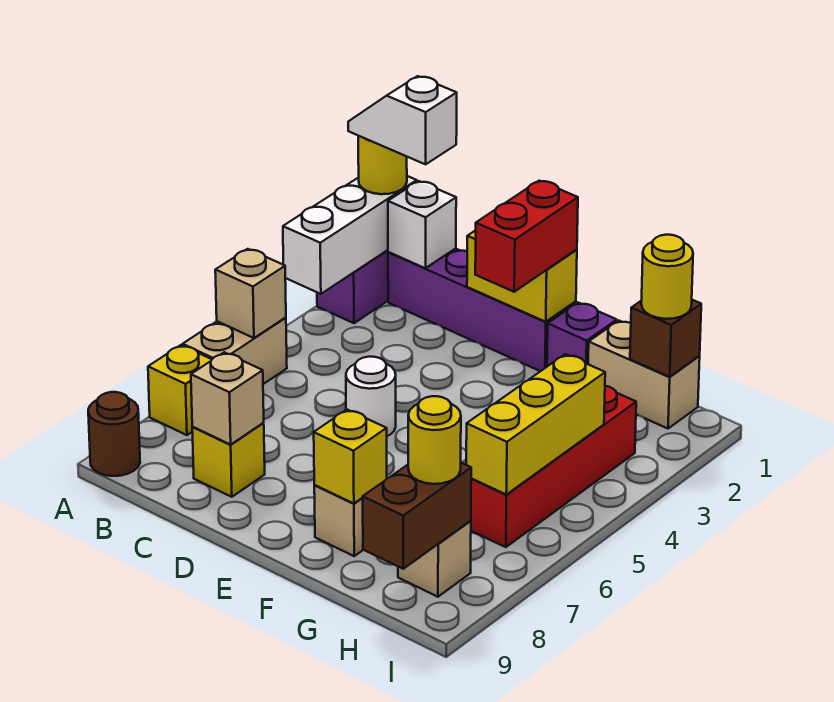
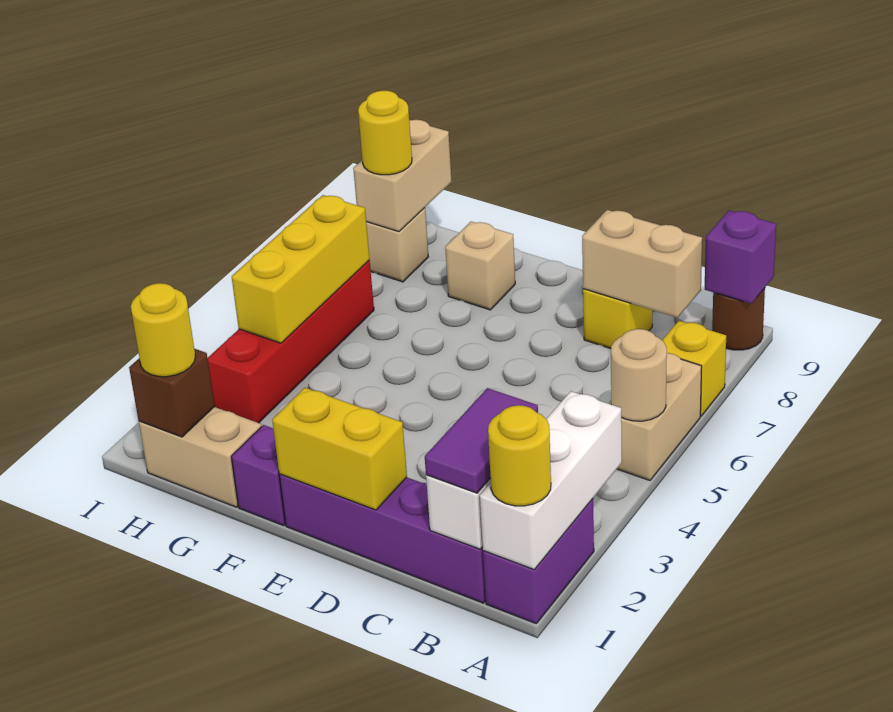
white 1x2 slope [348,76,457,164] -> none
tan 1x1 brick [215,249,286,338] -> tan 1x1 round brick [611,329,667,421]
none -> purple 1x1 brick [705,211,776,304]
none -> purple 1x2 tile [425,388,538,493]
tan 1x1 brick [191,352,264,445] -> tan 1x2 brick [582,210,702,318]
white 1x1 round brick [346,357,396,436] -> none
red 1x2 brick [475,181,578,292] -> none
yellow 1x1 brick [314,410,387,503] -> none
brown 1x2 brick [363,463,471,569] -> tan 1x2 brick [353,120,452,232]

